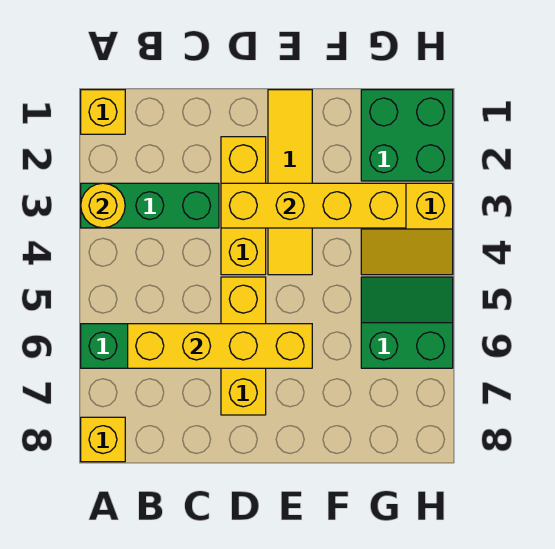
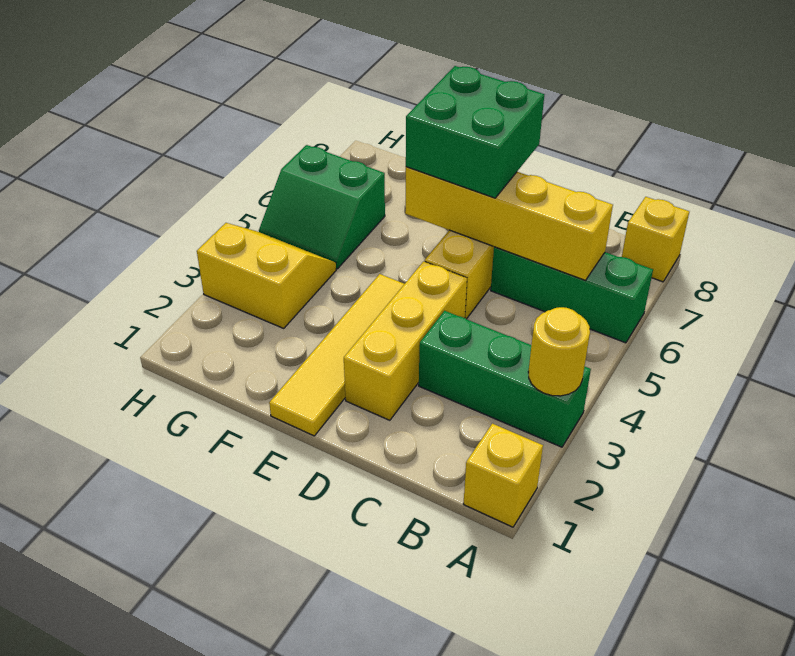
yellow 1x4 brick [221,183,406,228] -> none
green 2x2 brick [361,90,453,181] -> green 2x2 brick moved to [406,66,544,198]

